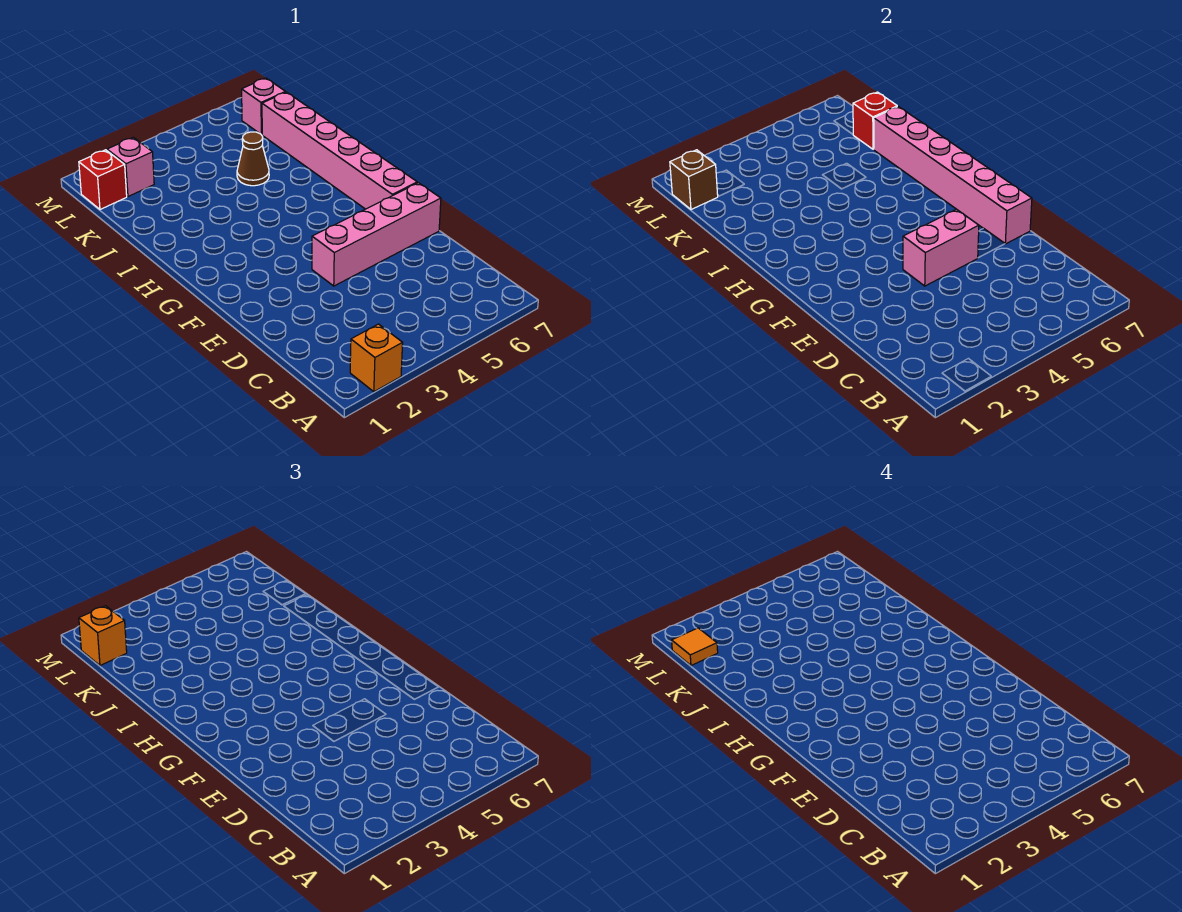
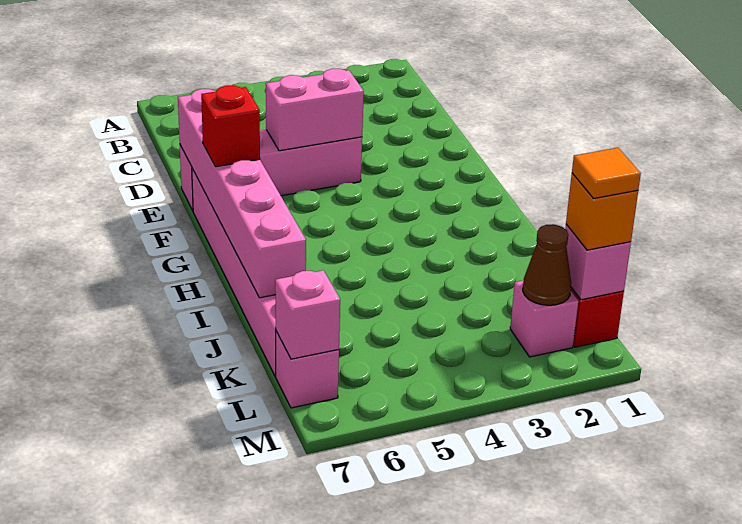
orange 1x1 brick [350,324,403,392] -> none
brown 1x1 cone [237,132,269,186] -> brown 1x1 cone moved to [523,224,571,305]
red 1x1 brick [853,92,897,149] -> red 1x1 brick moved to [201,85,260,167]
brown 1x1 brick [670,150,718,209] -> pink 1x1 brick [565,224,631,300]
none -> pink 1x1 brick [275,270,340,359]

